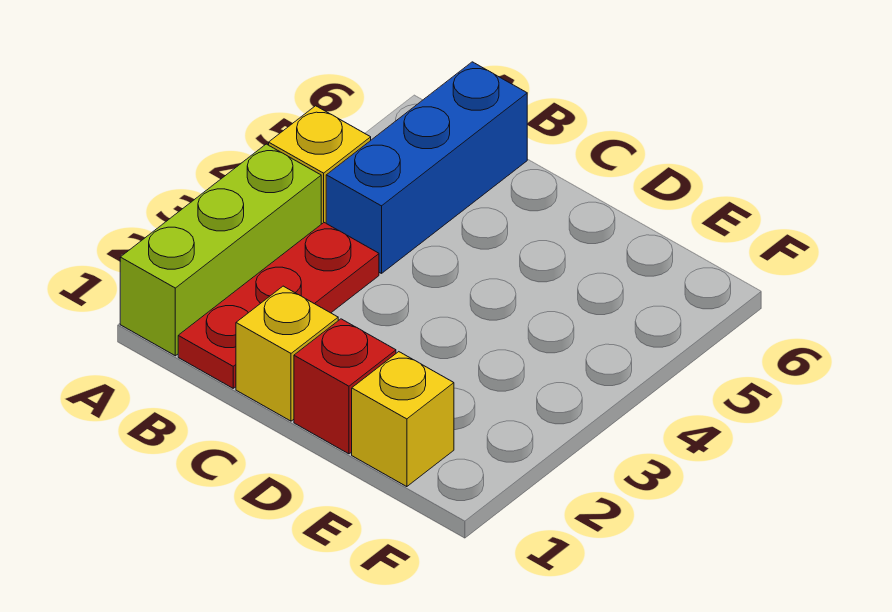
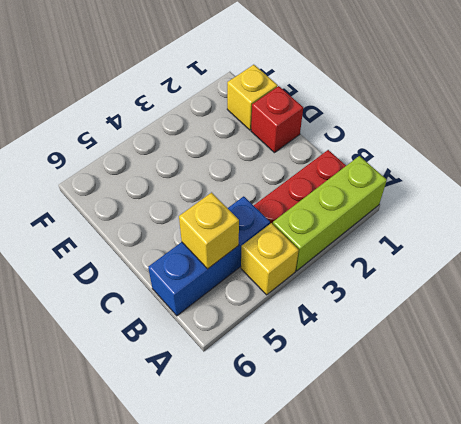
yellow 1x1 brick [236,286,338,421] -> yellow 1x1 brick moved to [179,193,239,269]

